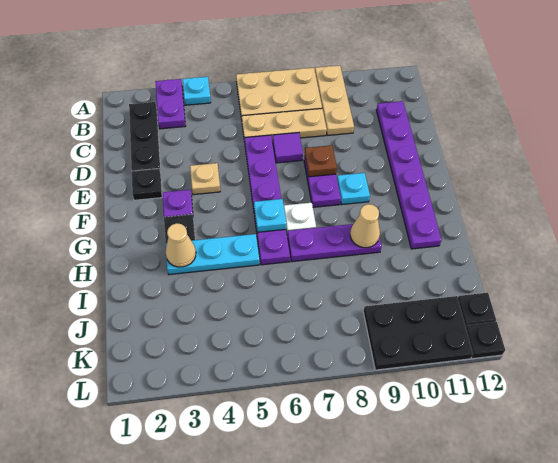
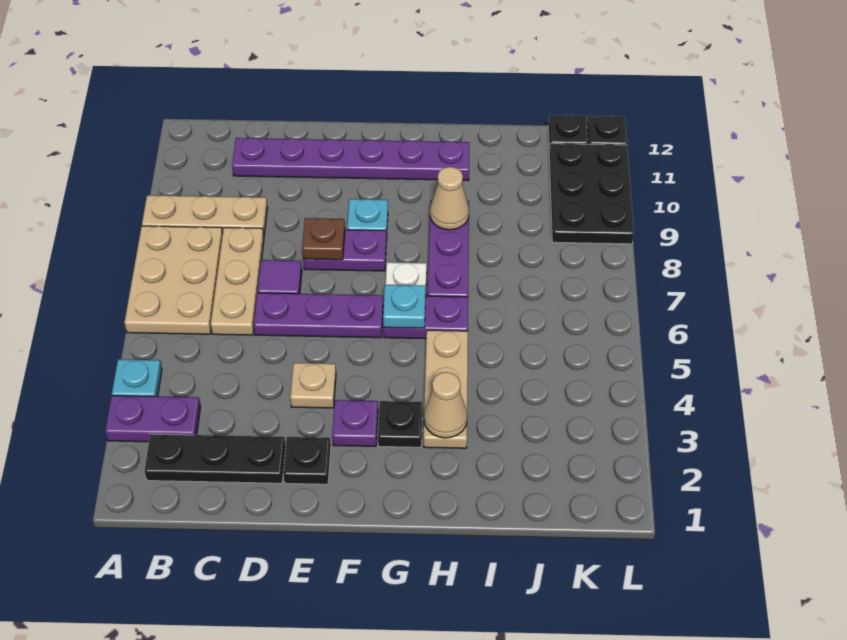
cyan 1x3 plate [166,234,259,275] -> tan 1x3 plate [424,330,468,448]

